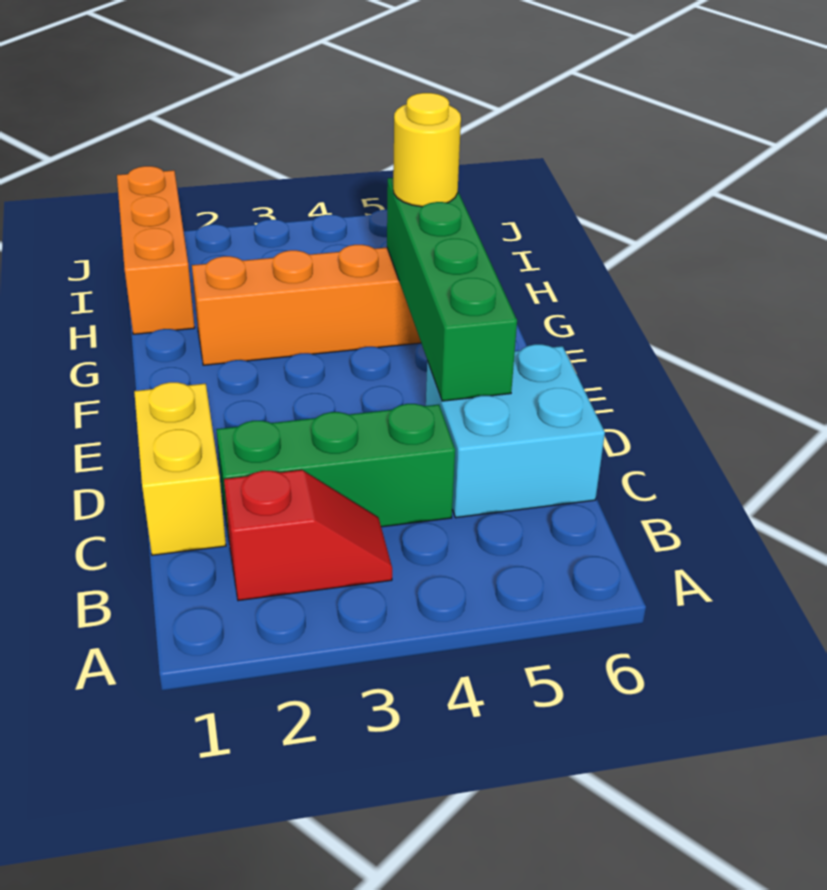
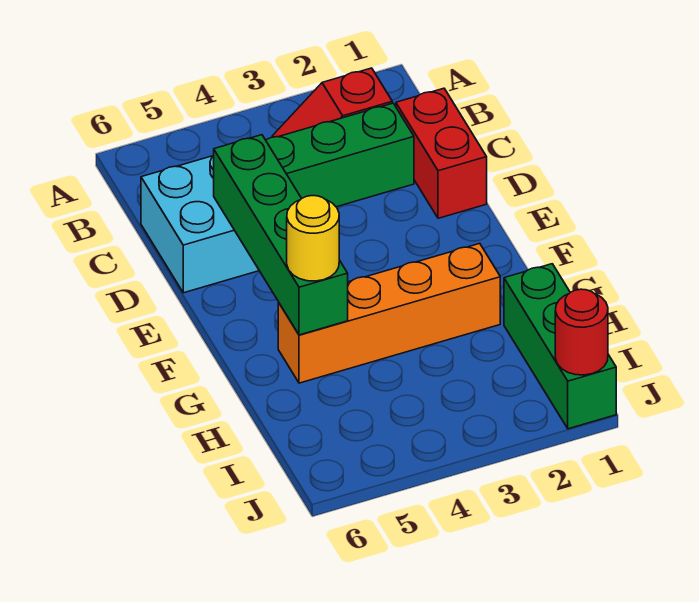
yellow 1x2 brick [134,382,226,555] -> red 1x2 brick [396,88,487,218]
orange 1x3 brick [117,166,195,334] -> green 1x3 brick [504,264,616,429]
none -> red 1x1 round brick [555,289,608,375]

